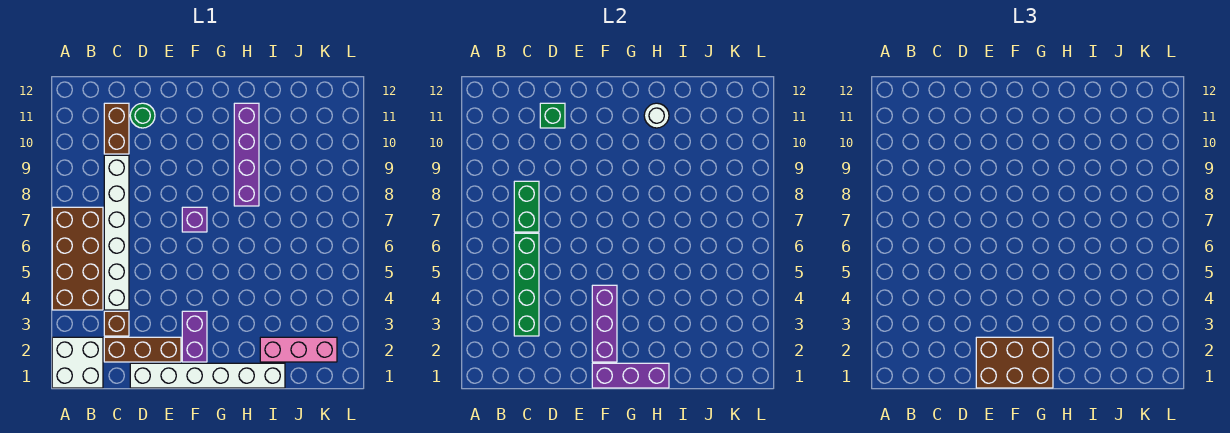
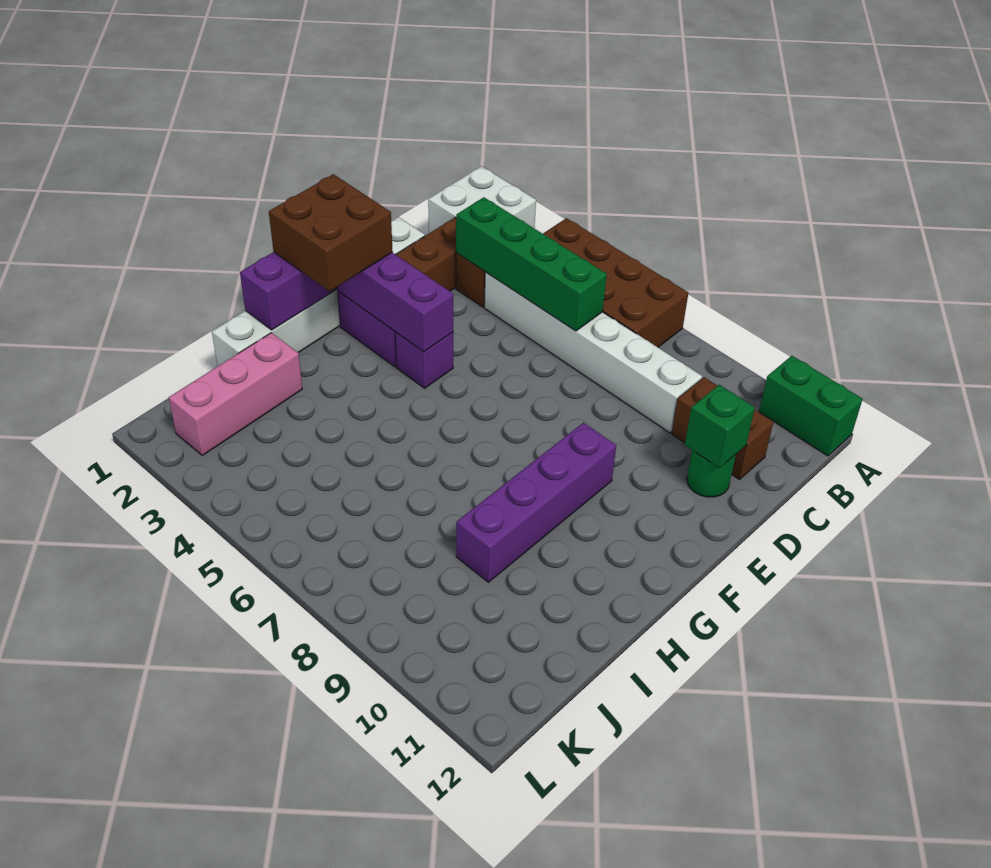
green 1x2 brick [514,181,539,232] -> green 1x2 brick moved to [759,356,863,456]
brown 2x3 brick [976,337,1053,388] -> brown 2x2 brick [269,174,393,291]
purple 1x1 brick [182,207,207,232] -> purple 1x1 brick moved to [395,332,453,388]
purple 1x4 brick [234,103,259,206] -> purple 1x4 brick turned to [456,423,616,582]
white 1x1 round brick [644,103,669,128] -> none

